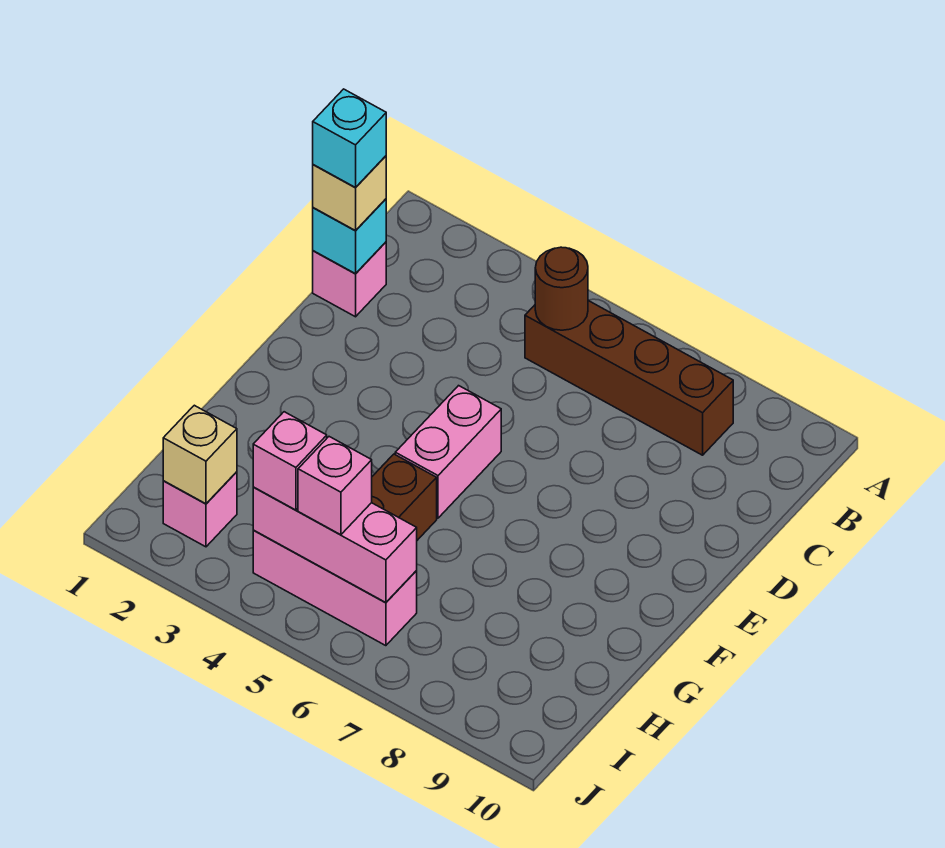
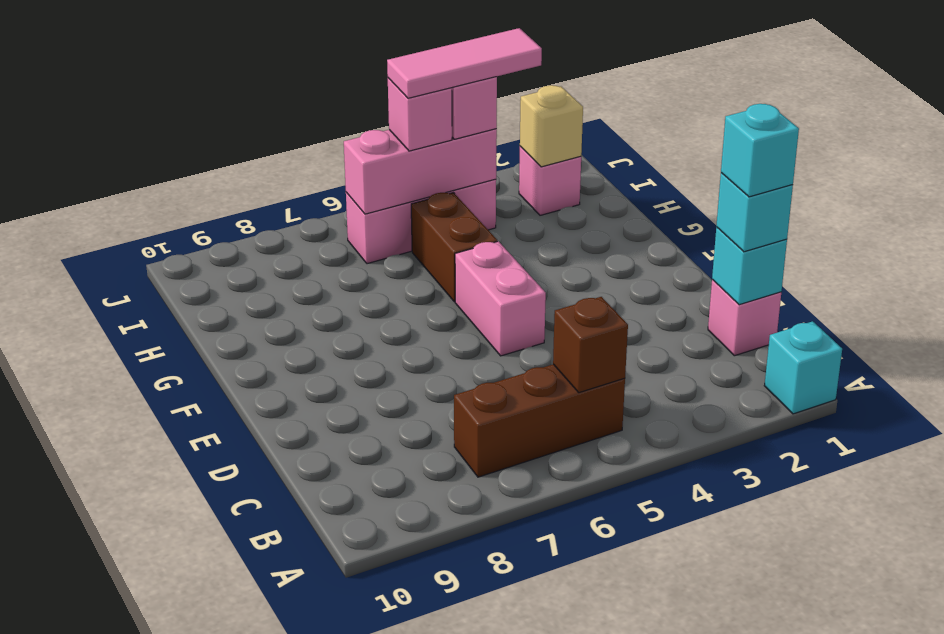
none -> cyan 1x1 brick [764,321,842,414]
brown 1x4 brick [525,301,733,455] -> brown 1x3 brick [454,364,625,477]
brown 1x1 round brick [535,247,588,330] -> brown 1x1 brick [553,297,628,393]
tan 1x1 brick [313,156,386,231] -> cyan 1x1 brick [716,173,793,252]
none -> pink 1x3 tile [387,28,542,98]

